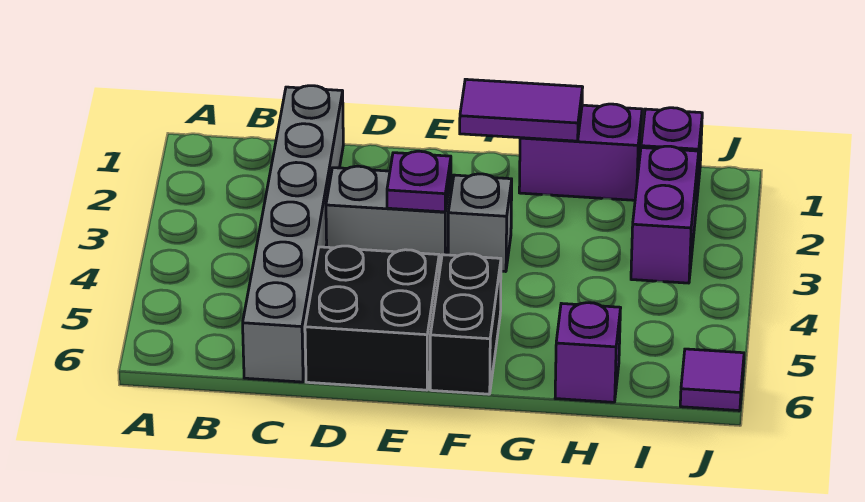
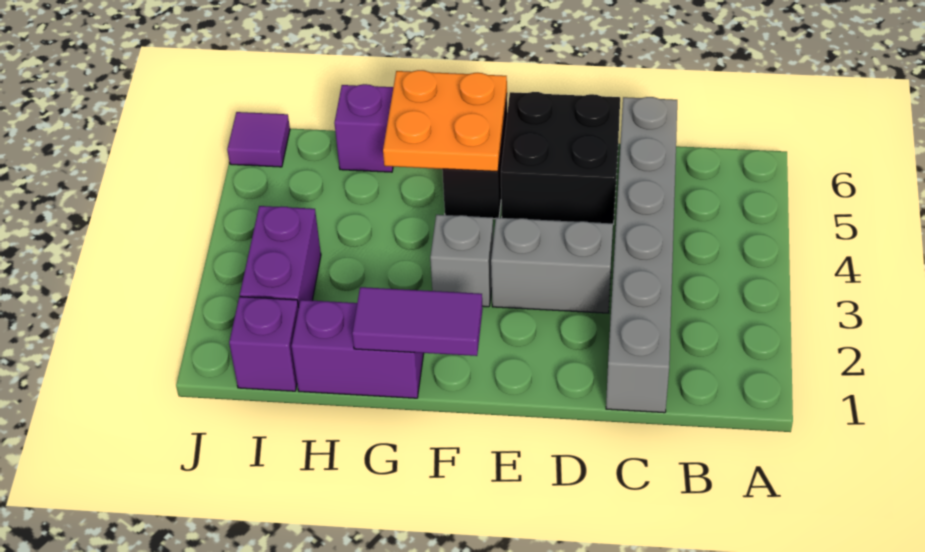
purple 1x1 plate [387,151,451,212] -> none
none -> orange 2x2 plate [383,70,507,172]

